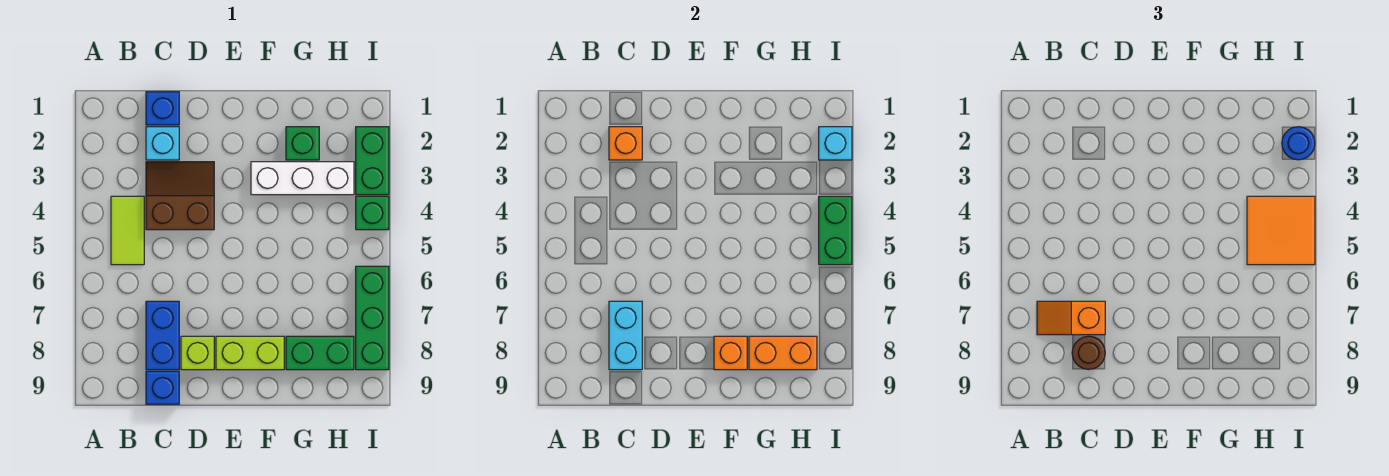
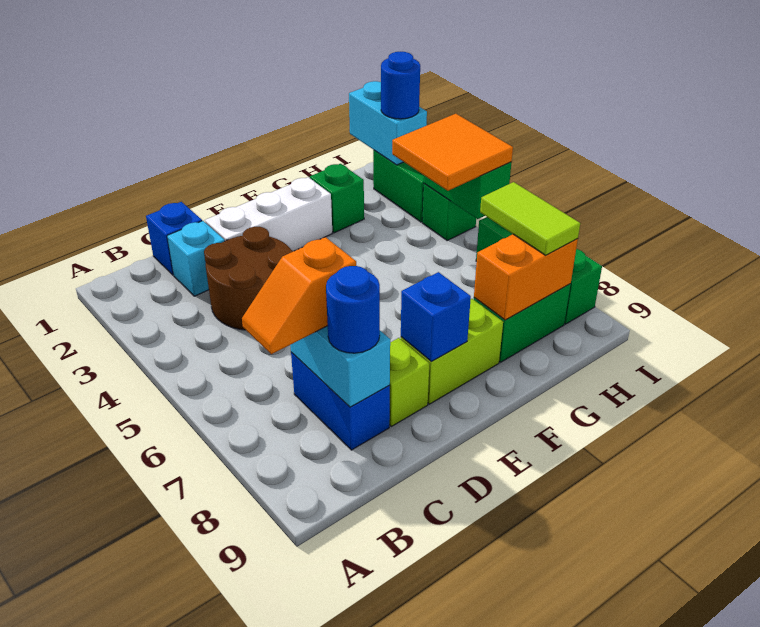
lime 1x2 tile [111,196,144,265] -> lime 1x2 tile moved to [480,182,580,255]
orange 1x1 brick [609,127,642,160] -> none
brown 2x2 slope [146,162,214,230] -> brown 2x2 round brick [204,227,293,330]
brown 1x1 round brick [1072,336,1105,370] -> blue 1x1 round brick [326,266,380,353]
blue 1x1 brick [146,371,179,404] -> blue 1x1 brick moved to [401,272,471,361]
white 1x3 brick [251,162,354,195] -> white 1x3 brick moved to [205,177,332,251]
orange 1x1 brick [714,336,747,370] -> none
cyan 1x1 brick [819,127,852,160] -> cyan 1x2 brick [349,81,427,165]

